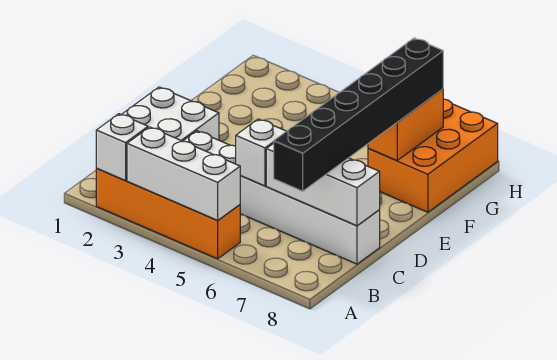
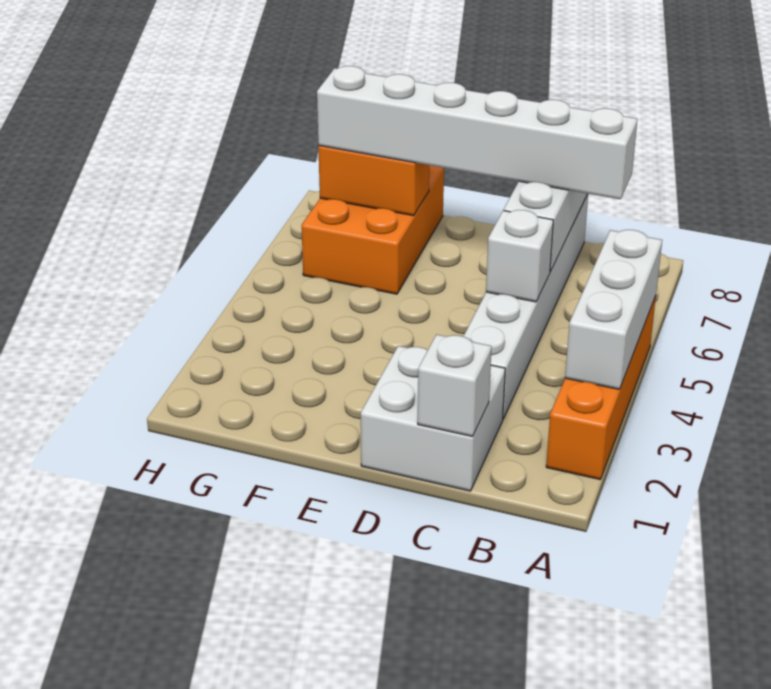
white 1x1 brick [96,114,148,181] -> white 1x1 brick moved to [418,335,492,436]
black 1x6 brick [274,38,443,191] -> white 1x6 brick [317,66,637,199]
orange 2x3 brick [368,99,498,212] -> orange 2x3 brick turned to [301,165,444,294]

